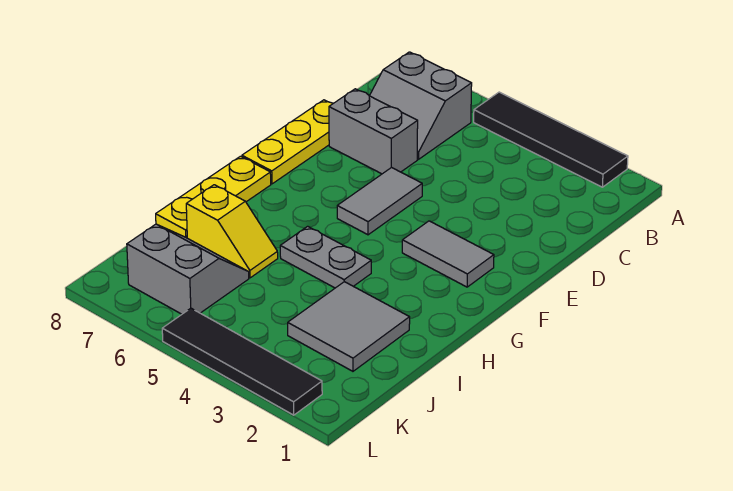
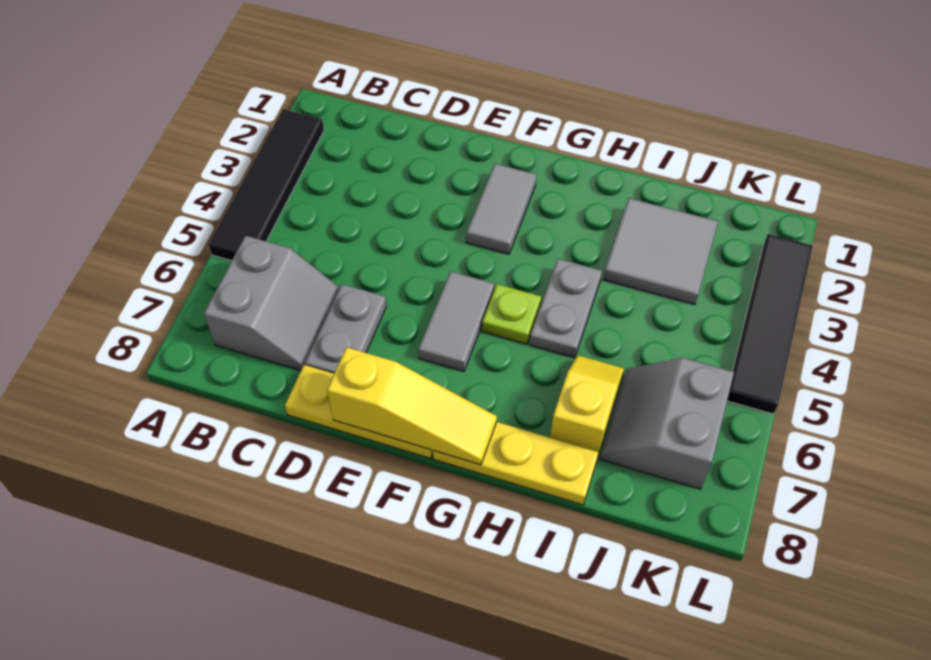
grey 1x2 brick [329,89,418,174] -> grey 1x2 plate [305,284,386,373]
grey 1x2 tile [337,167,422,235] -> grey 1x2 tile turned to [418,271,494,372]
none -> yellow 1x3 slope [327,347,497,465]
none -> lime 1x1 plate [482,284,541,344]

